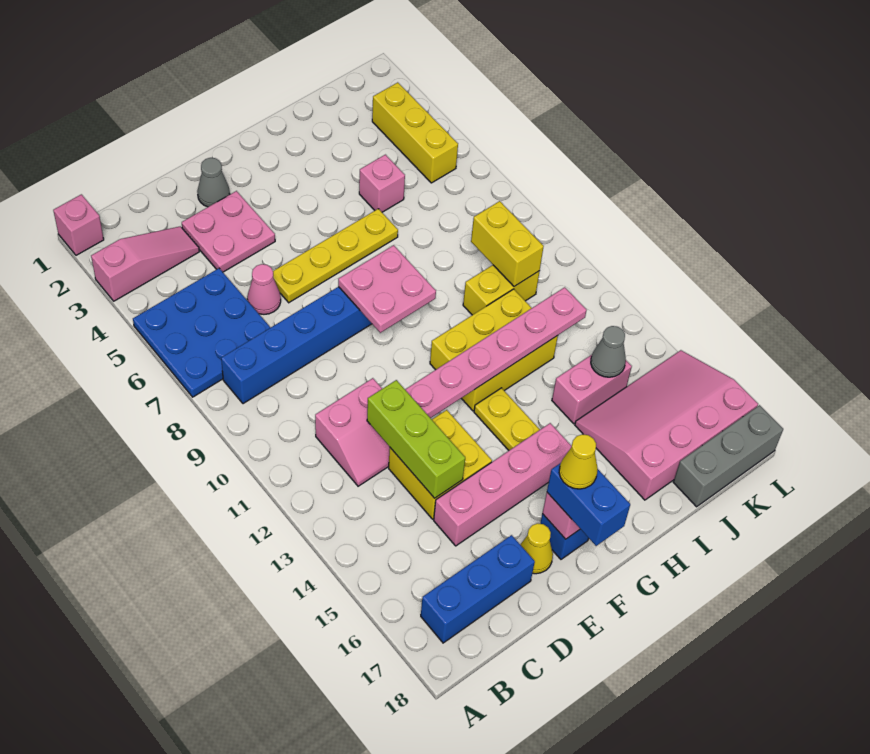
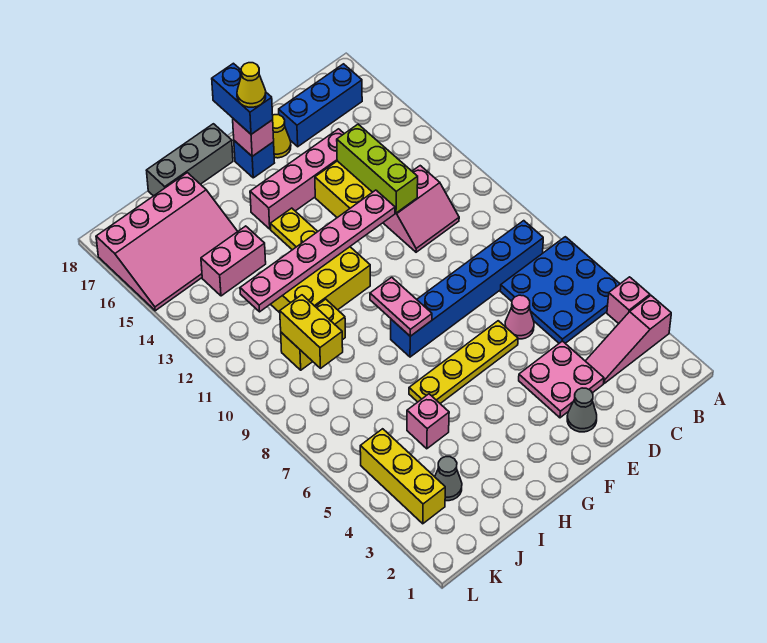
pink 1x1 brick [53,194,104,255] -> pink 1x1 brick moved to [607,277,650,324]
pink 2x2 slope [315,378,390,486] -> pink 2x2 slope turned to [383,166,459,252]
pink 2x2 plate [338,245,436,333] -> pink 1x2 plate [370,277,432,336]
grey 1x1 cone [591,326,626,377] -> grey 1x1 cone moved to [435,457,462,501]
grey 1x3 brick [673,405,783,507] -> grey 1x3 brick moved to [146,124,233,196]

